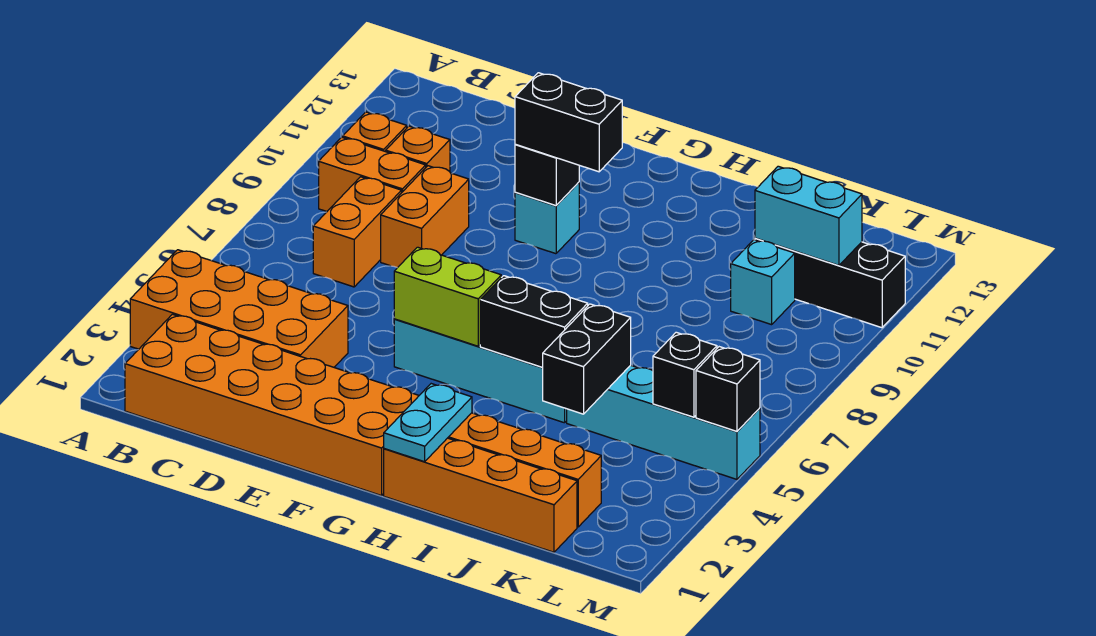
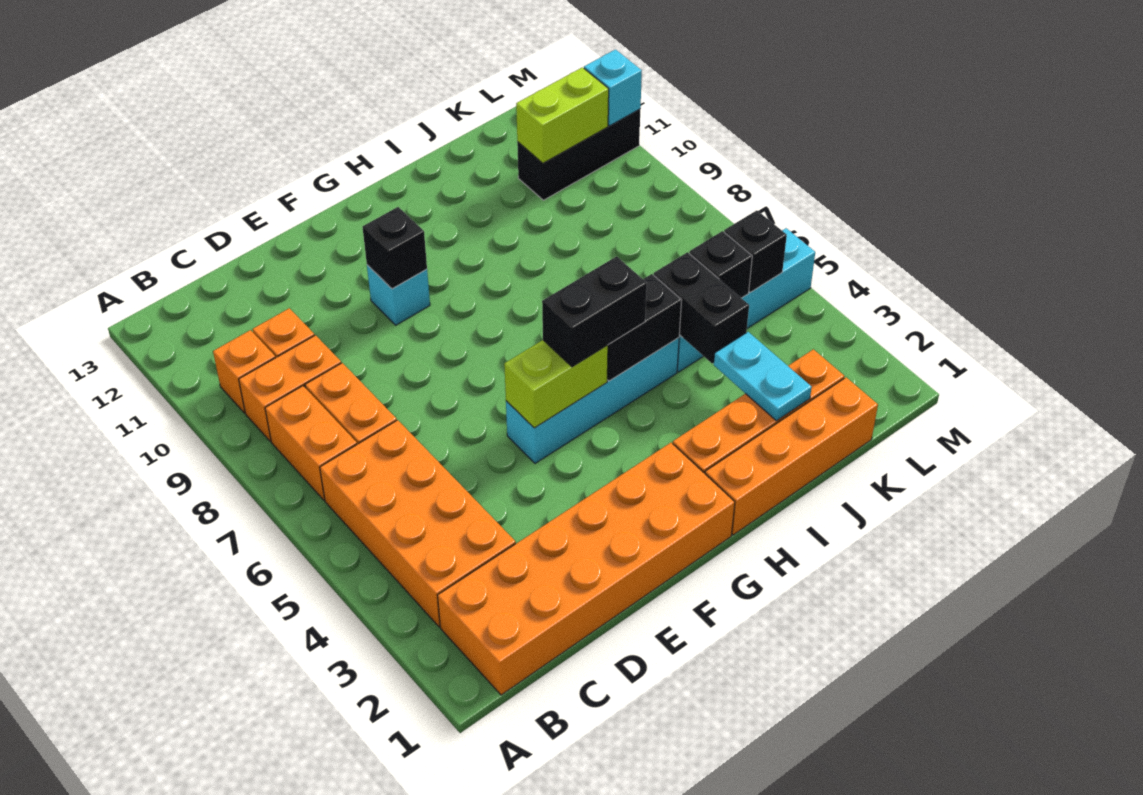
orange 2x4 brick [130,250,348,367] -> orange 2x4 brick turned to [320,420,516,627]
orange 1x2 brick [381,166,469,268] -> orange 1x2 brick moved to [265,386,357,500]
black 1x2 brick [515,73,622,172] -> black 1x2 brick moved to [542,256,647,367]
cyan 1x2 plate [384,384,472,462] -> cyan 1x2 plate moved to [714,332,812,421]
cyan 1x1 brick [731,240,795,325] -> cyan 1x1 brick moved to [584,50,642,126]
cyan 1x2 brick [755,166,862,265] -> lime 1x2 brick [516,67,609,163]
black 1x1 brick [696,347,760,431] -> black 1x1 brick moved to [689,231,752,298]

